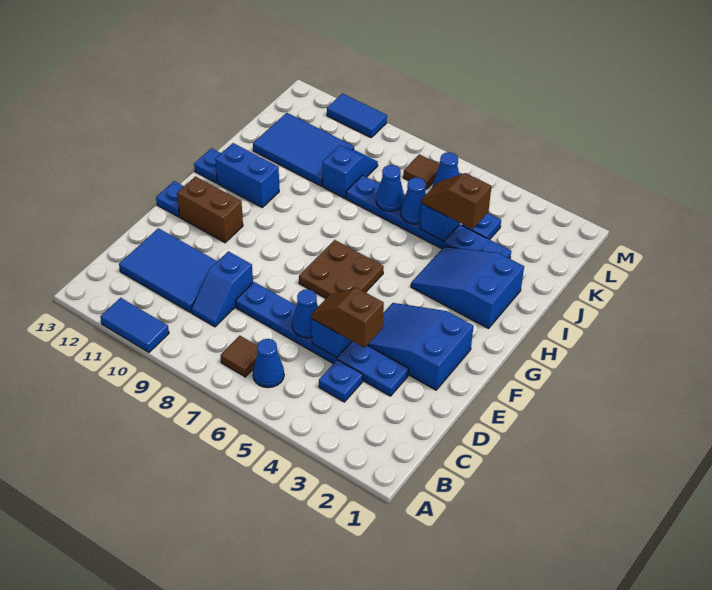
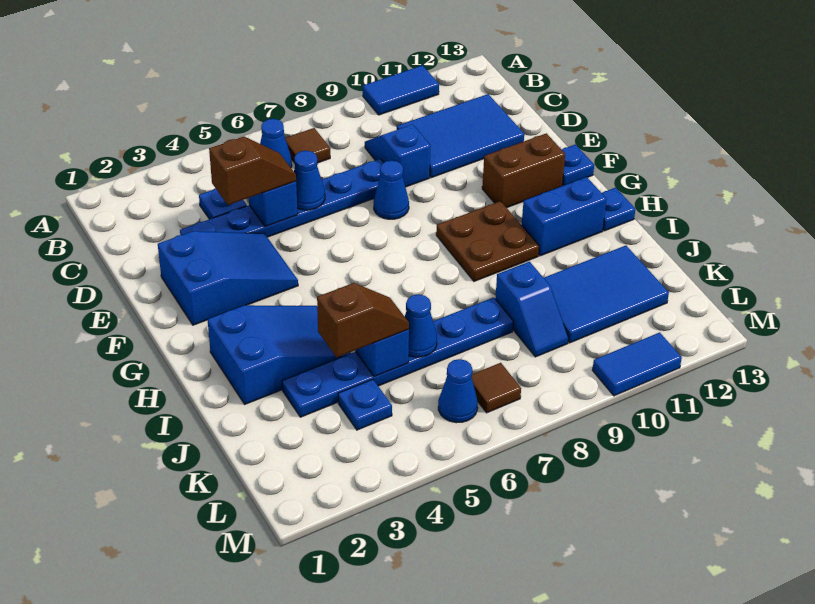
brown 2x2 plate [299,240,384,298] -> brown 2x2 plate moved to [436,201,539,281]
blue 1x1 cone [376,165,405,211] -> blue 1x1 cone moved to [374,161,409,219]

